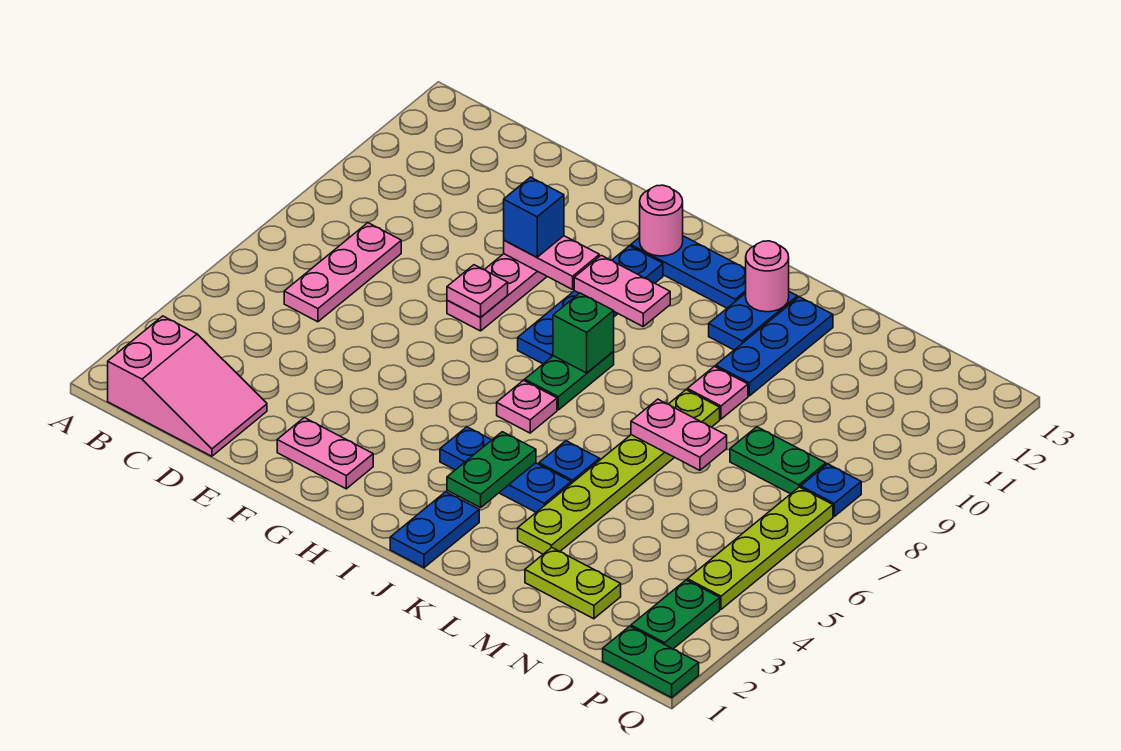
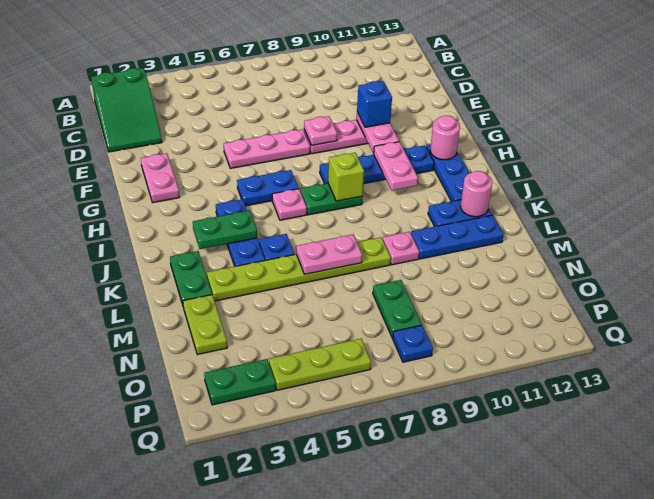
pink 2x3 slope [108,316,267,456] -> green 2x3 slope [91,68,162,152]
pink 1x3 plate [284,223,401,322] -> pink 1x3 plate moved to [224,129,310,168]
green 1x1 brick [553,293,614,373] -> lime 1x1 brick [328,153,364,201]
blue 1x2 plate [390,492,479,568] -> blue 1x2 plate moved to [237,170,299,206]
pink 1x2 plate [631,399,727,470] -> pink 1x2 plate turned to [296,235,362,274]
green 1x2 plate [603,626,699,698] -> green 1x2 plate moved to [170,251,212,305]
lime 1x4 plate [687,487,833,609] -> lime 1x3 plate [269,339,371,390]

